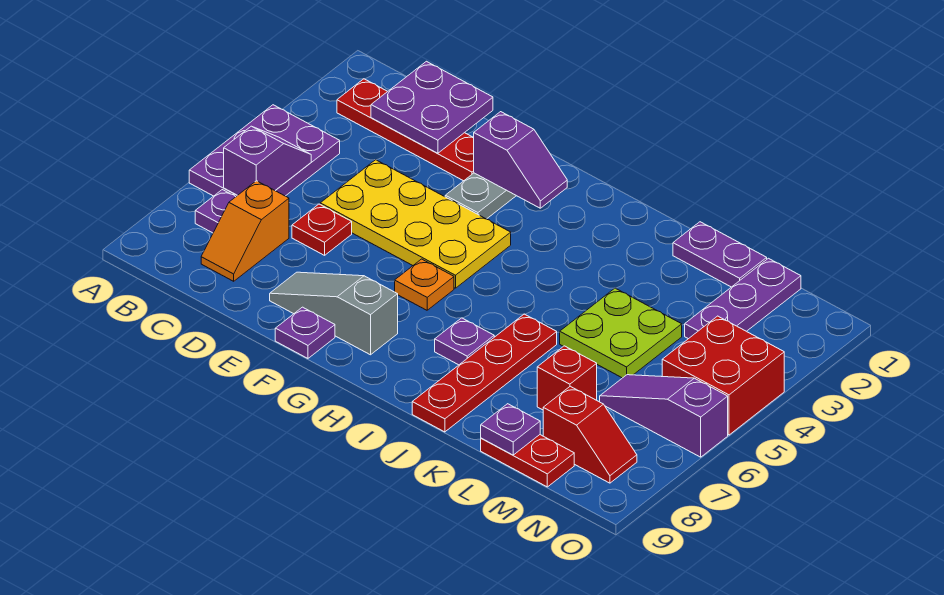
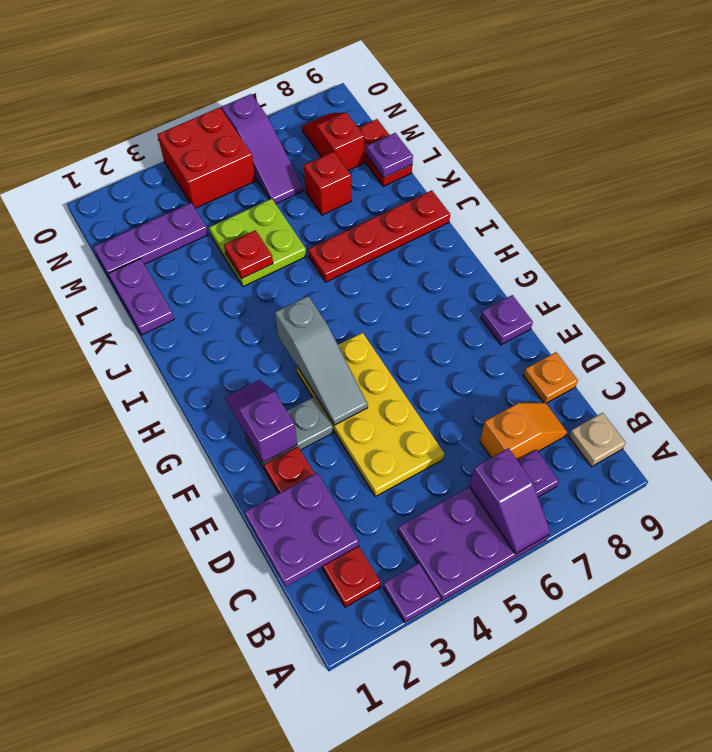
purple 1x2 slope [224,126,311,195] -> purple 1x2 slope turned to [470,448,550,554]
none -> tan 1x1 plate [569,413,626,467]
red 1x1 plate [292,204,352,255] -> red 1x1 plate moved to [224,230,273,278]
grey 1x3 slope [270,272,398,355] -> grey 1x3 slope moved to [275,296,368,425]
orange 1x1 plate [395,259,454,310] -> orange 1x1 plate moved to [524,352,578,403]
purple 1x1 plate [435,318,494,365] -> purple 1x1 plate moved to [383,563,441,622]

